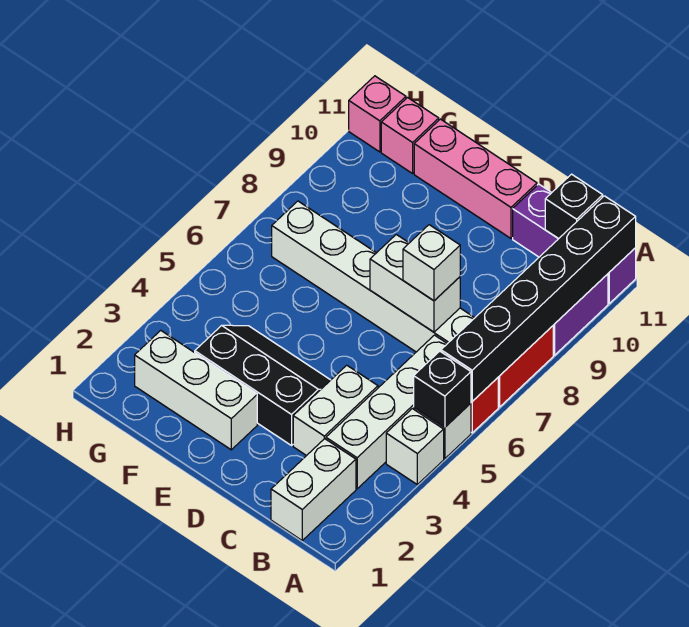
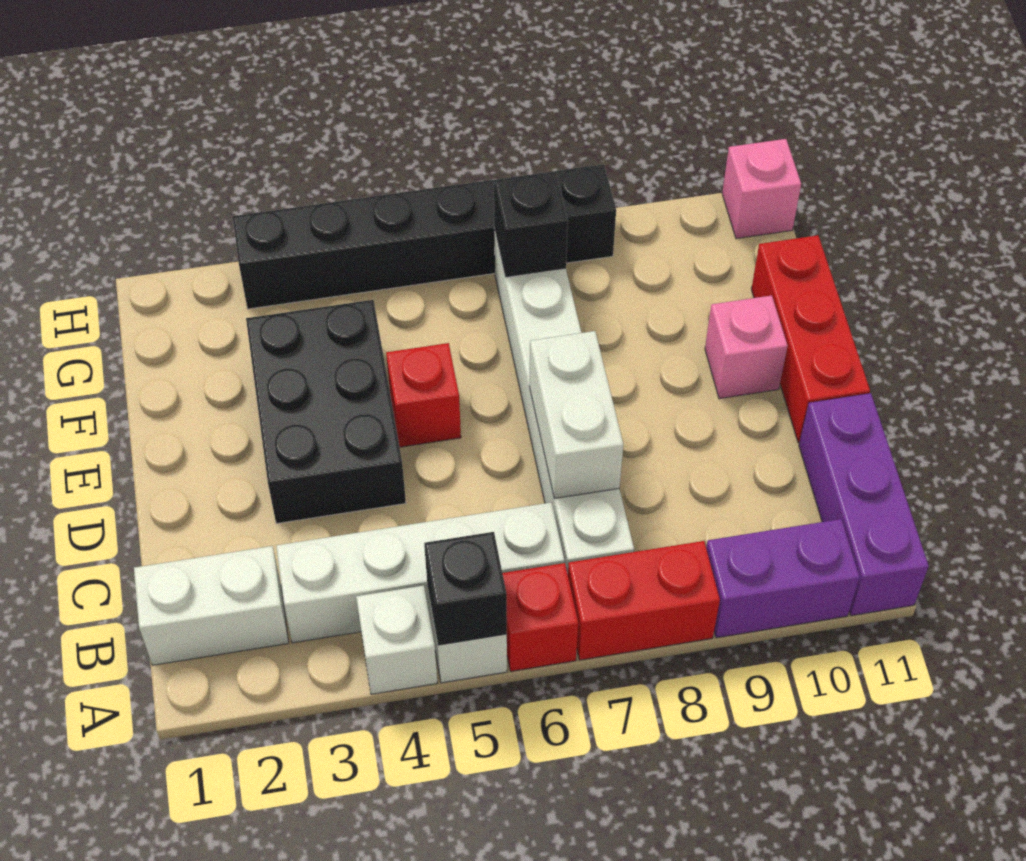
black 1x6 brick [441,196,636,401] -> black 1x6 brick moved to [233,164,616,309]
black 1x1 brick [545,174,603,239] -> black 1x1 brick moved to [494,172,568,278]
white 1x2 brick [293,365,378,456] -> none
white 1x1 brick [403,225,460,301] -> none
black 2x3 slope [195,325,330,445] -> black 2x3 brick [246,300,406,524]
pink 1x3 brick [414,119,537,238] -> red 1x3 brick [751,235,870,443]
white 1x3 brick [135,330,257,450] -> none
none -> red 1x1 brick [386,343,461,447]
pink 1x1 brick [381,98,439,173] -> pink 1x1 brick moved to [705,295,788,399]

